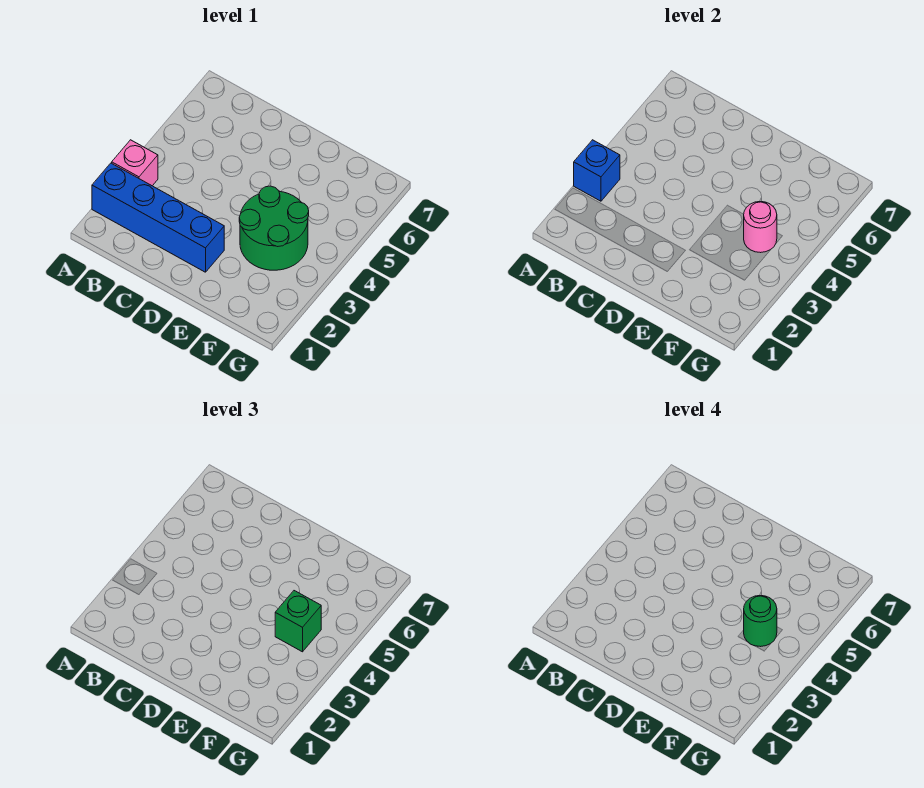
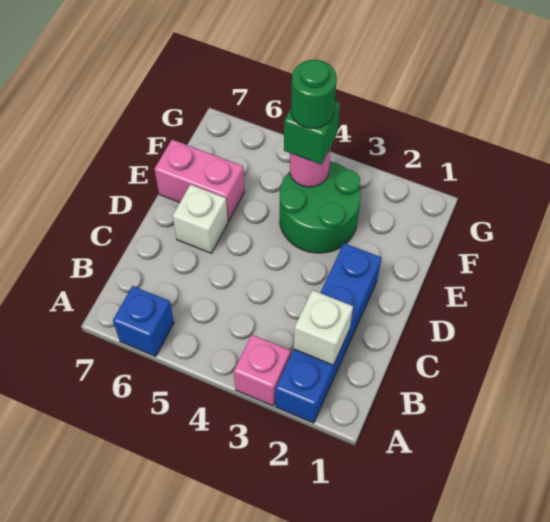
blue 1x1 brick [574,140,620,201] -> blue 1x1 brick moved to [113,286,174,357]
none -> white 1x1 brick [294,290,353,365]
none -> white 1x1 brick [173,185,228,253]
none -> pink 1x2 brick [154,140,245,221]

